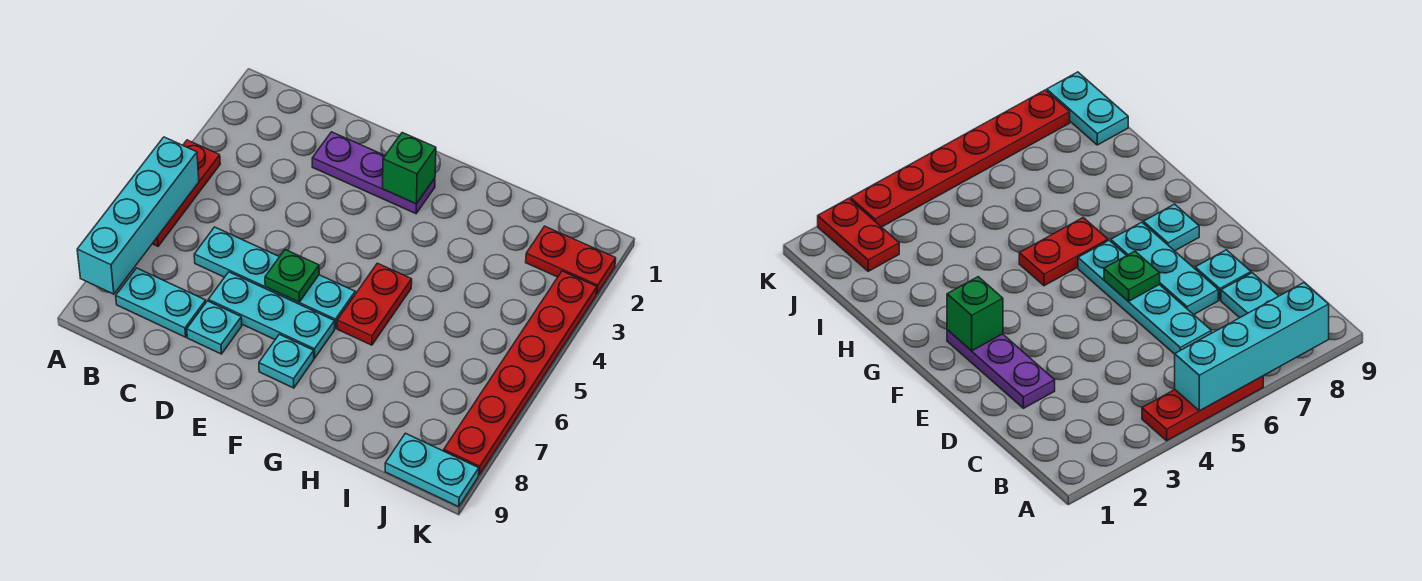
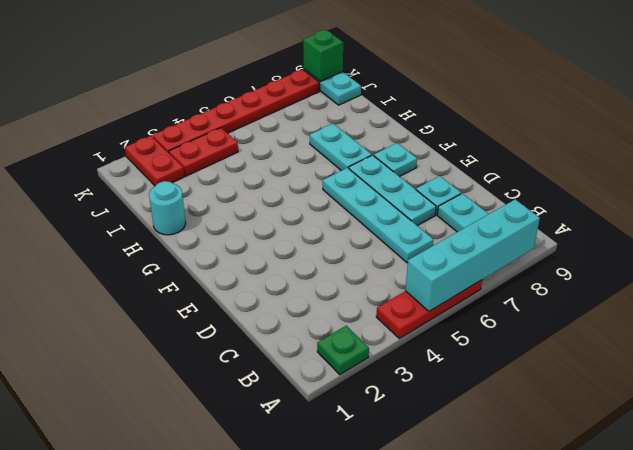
purple 1x3 plate [312,132,435,214] -> none
green 1x1 plate [265,250,319,302] -> green 1x1 plate moved to [317,326,369,375]
green 1x1 brick [383,133,436,204] -> green 1x1 brick moved to [303,30,343,82]
red 1x2 plate [337,263,412,345] -> red 1x2 plate moved to [169,128,238,176]
none -> cyan 1x2 plate [310,124,372,171]
none -> cyan 1x1 round brick [149,181,186,235]

